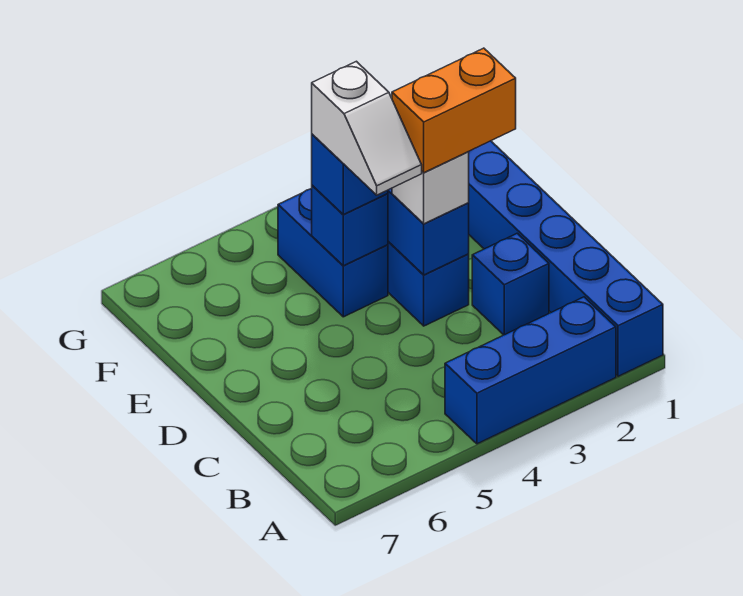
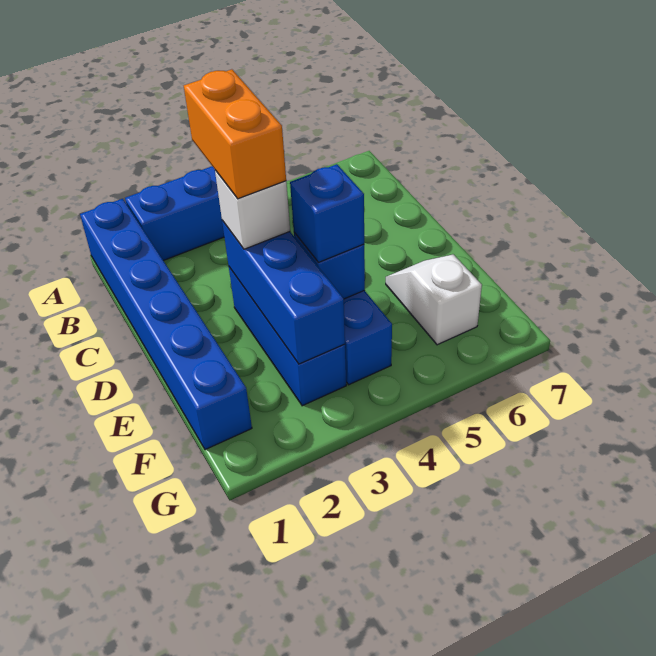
blue 1x1 brick [472,233,549,335] -> none
orange 1x2 brick [392,48,516,173] -> orange 1x2 brick turned to [184,69,286,199]
white 1x2 slope [312,61,422,195] -> white 1x2 slope moved to [386,254,482,345]

